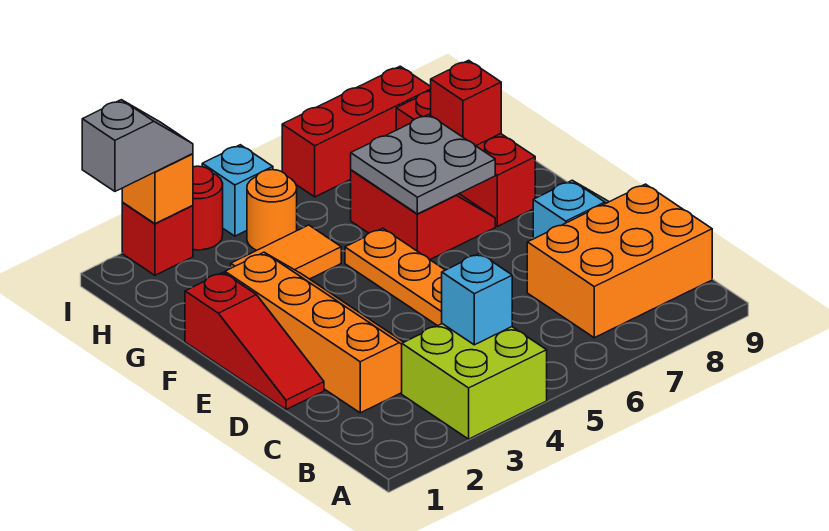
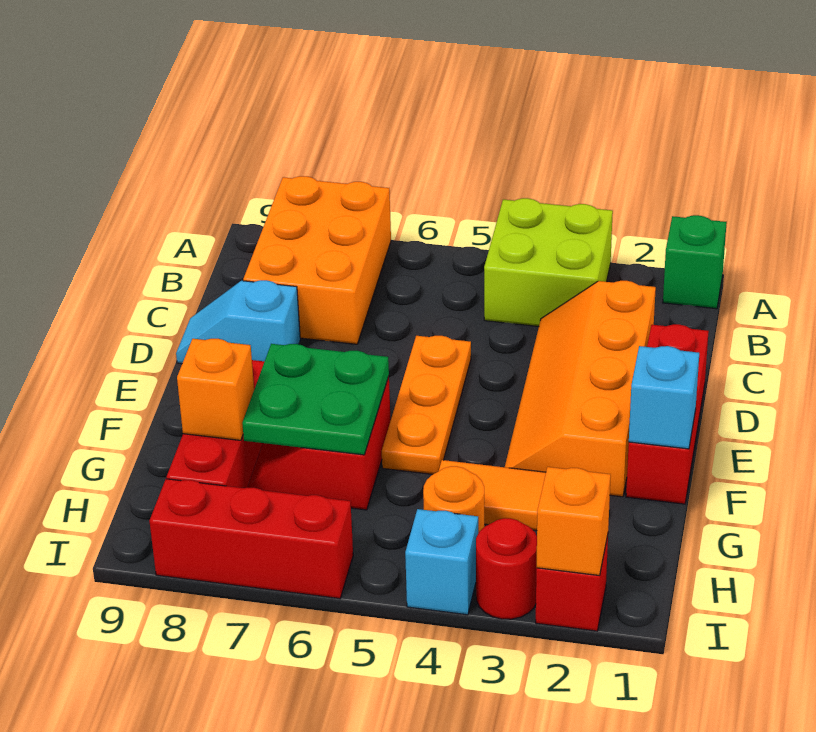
none -> green 1x1 brick [663,215,727,309]
cyan 1x1 brick [442,253,512,345] -> cyan 1x1 brick moved to [629,346,699,449]
orange 2x3 brick [527,184,712,338] -> orange 2x3 brick turned to [243,176,391,344]
red 1x3 slope [185,273,324,410] -> red 1x3 brick [626,324,709,504]
grey 2x2 plate [351,114,495,214] -> green 2x2 plate [242,344,389,455]
red 1x1 brick [431,60,501,146] -> orange 1x1 brick [177,339,254,440]
grey 1x2 slope [82,100,193,191] -> none

